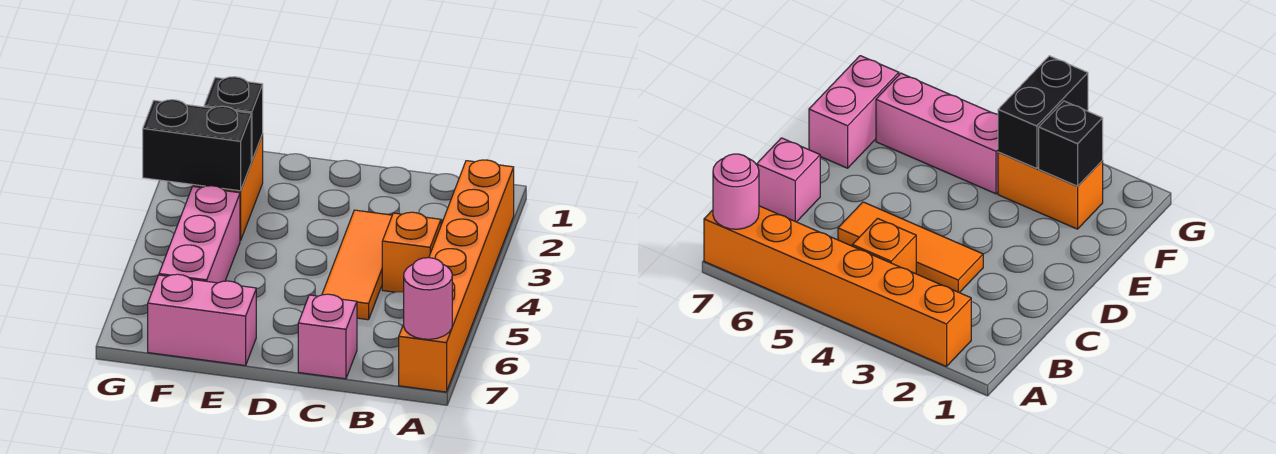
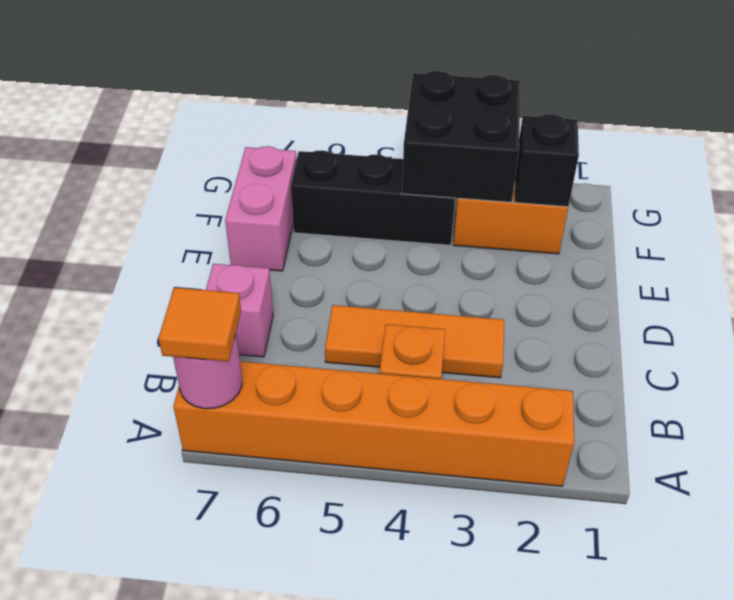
none -> orange 1x1 tile [158,288,241,362]
black 1x2 brick [143,100,251,191] -> black 2x2 brick [402,71,521,202]
pink 1x3 brick [159,186,240,283] -> black 1x3 brick [291,150,455,245]

